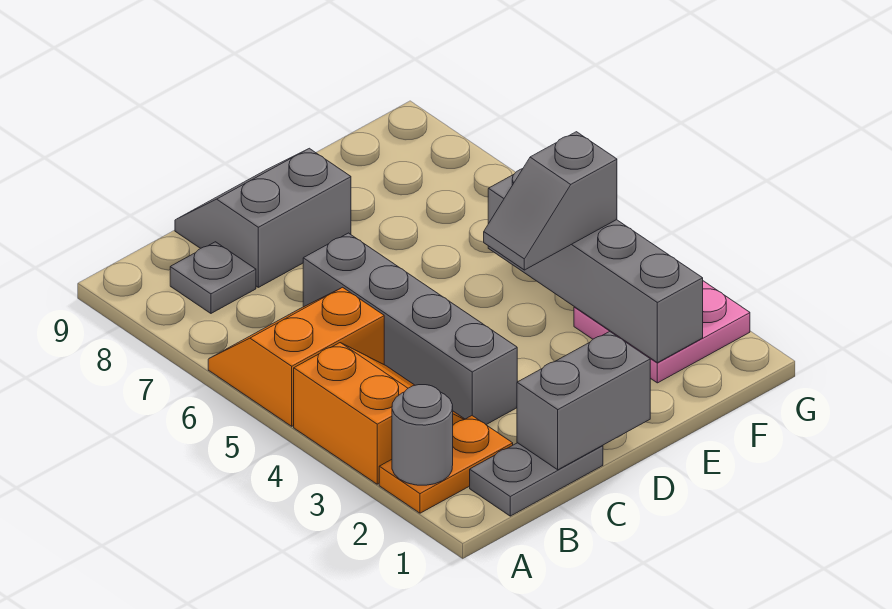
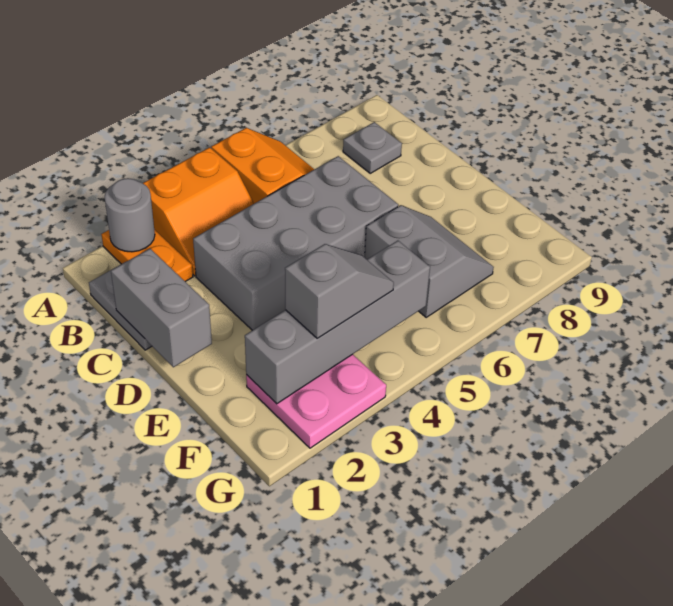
grey 1x4 brick [303,233,517,425] -> grey 2x4 brick [193,156,398,330]
grey 2x2 slope [175,148,351,287] -> grey 2x2 slope moved to [365,205,494,317]
grey 1x2 slope [484,132,617,270] -> grey 1x2 slope turned to [285,244,394,338]

